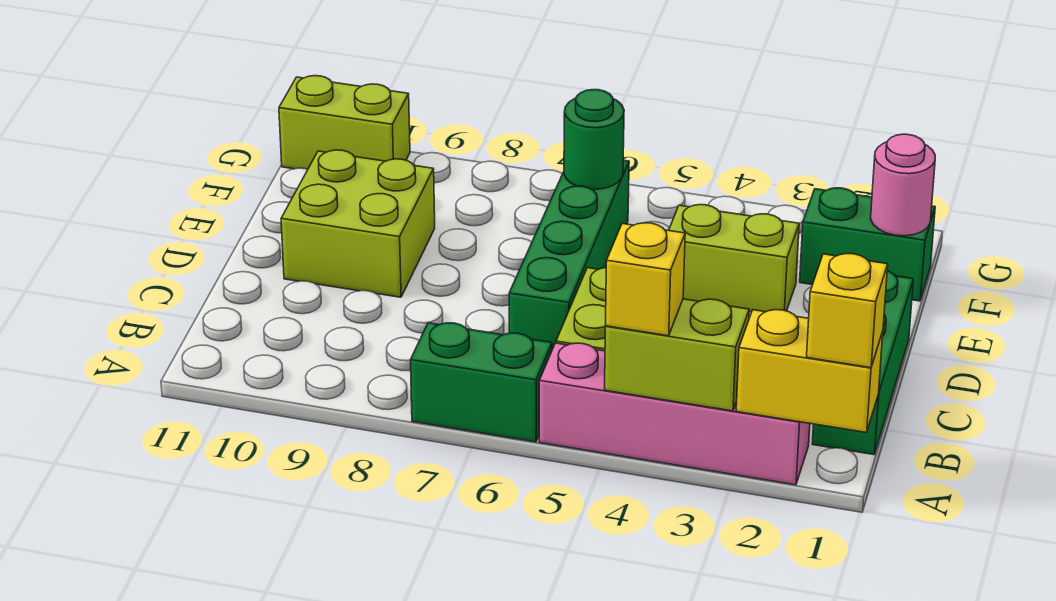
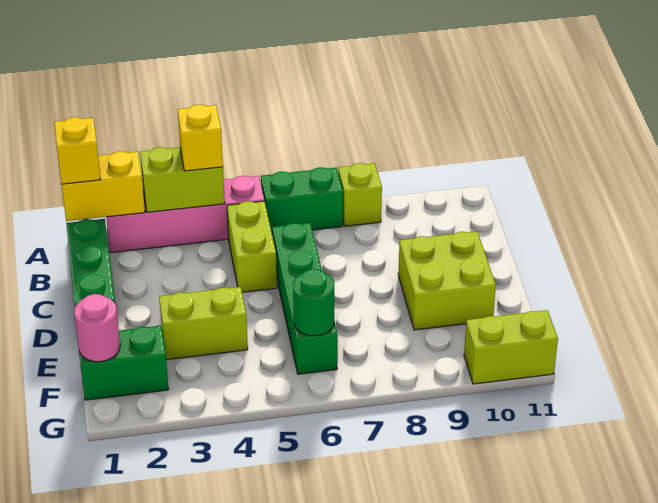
none -> lime 1x1 brick [338,163,382,226]

